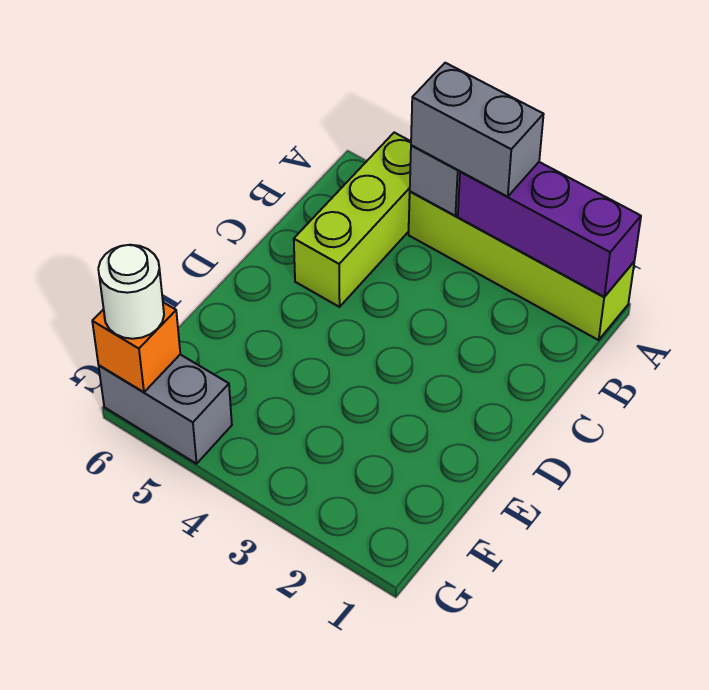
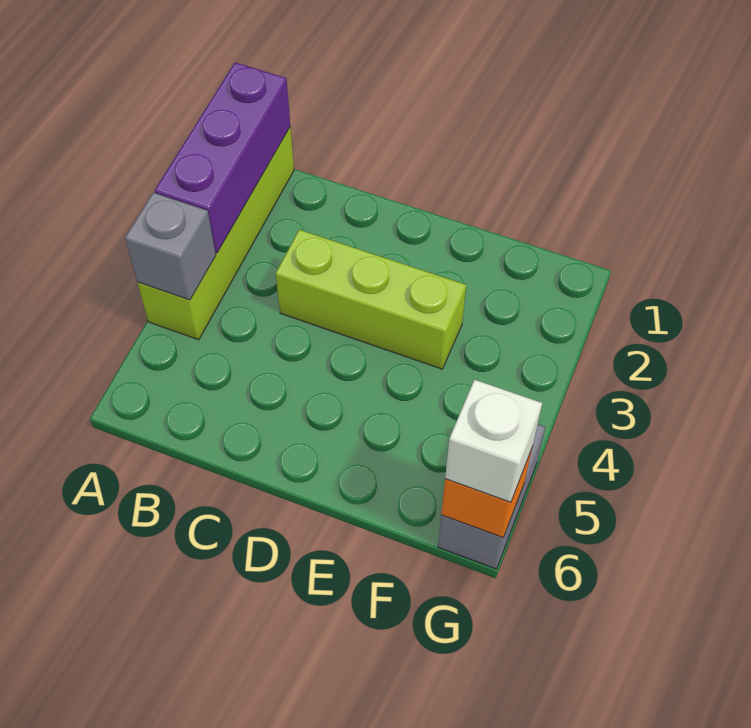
grey 1x2 brick [411,63,544,197] -> none
lime 1x3 brick [294,133,411,307] -> lime 1x3 brick moved to [276,230,466,369]
white 1x1 round brick [98,245,164,339] -> white 1x1 brick [445,380,542,502]

